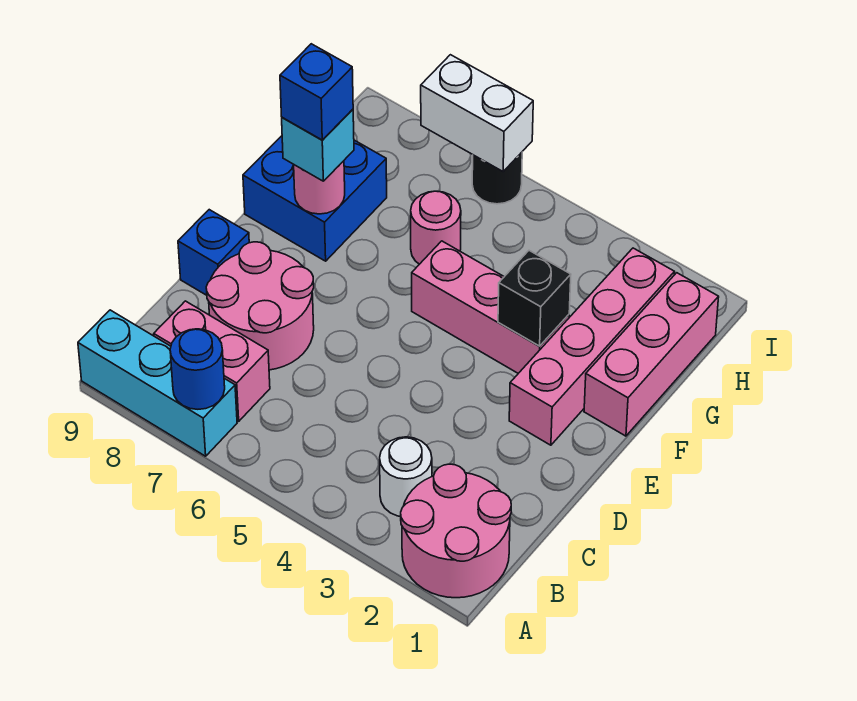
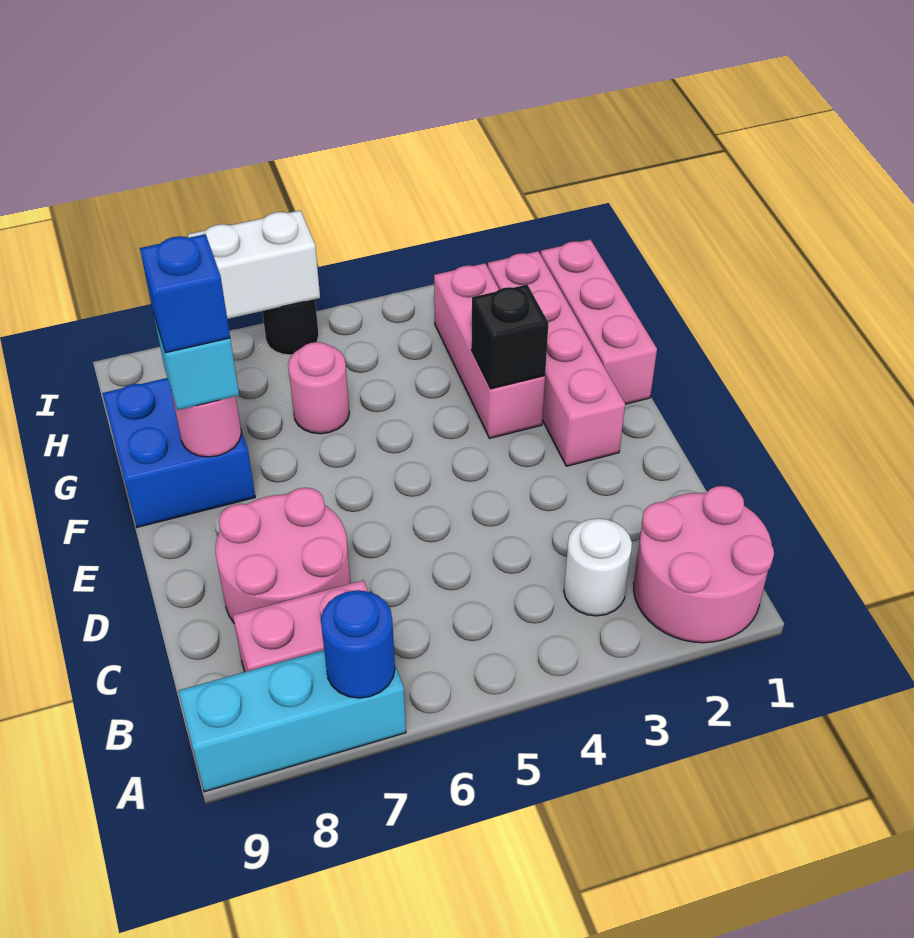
blue 1x1 brick [178,210,249,295] -> none
pink 1x3 brick [412,241,569,373] -> pink 1x3 brick turned to [434,263,545,438]

